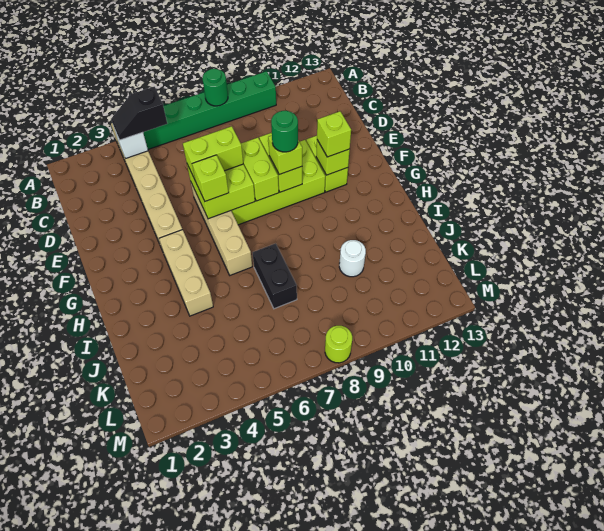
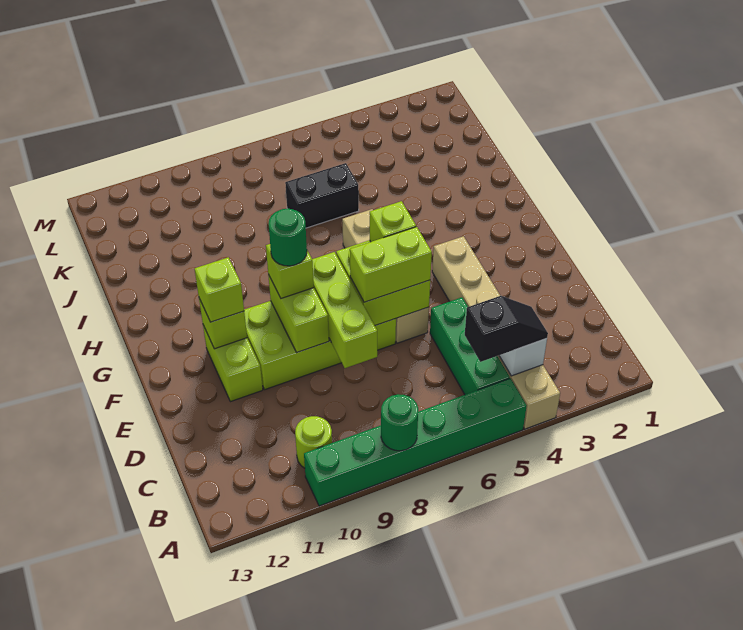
none -> green 1x3 brick [430,297,510,395]
lime 1x2 brick [241,138,279,201] -> lime 1x3 brick [312,252,377,368]
tan 1x3 brick [159,230,213,316] -> none
black 1x2 brick [253,243,297,309] -> black 1x2 brick turned to [285,163,359,228]
white 1x1 round brick [339,240,366,277] -> none
lime 1x1 round brick [325,326,352,363] -> lime 1x1 round brick moved to [295,416,332,468]

